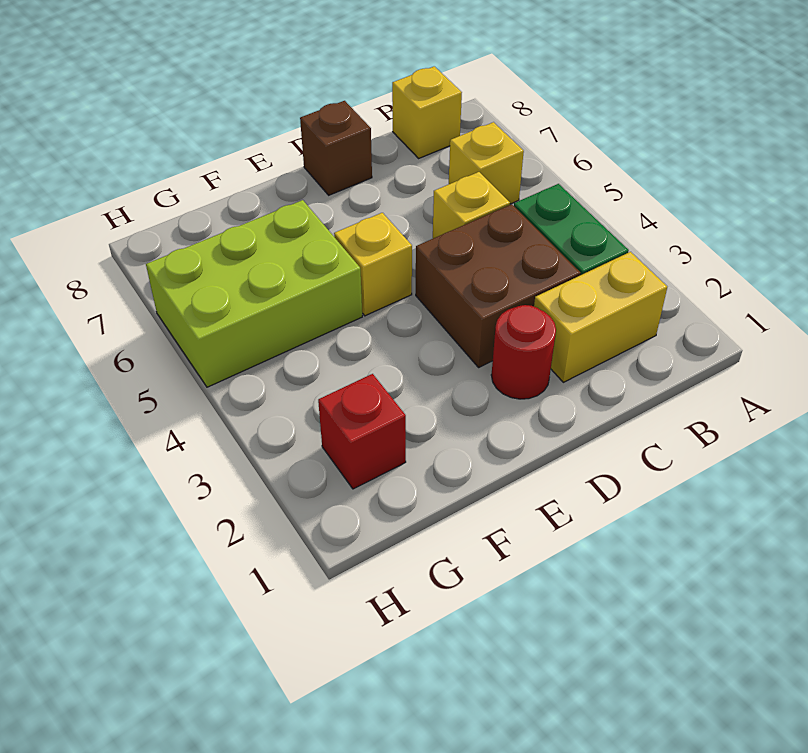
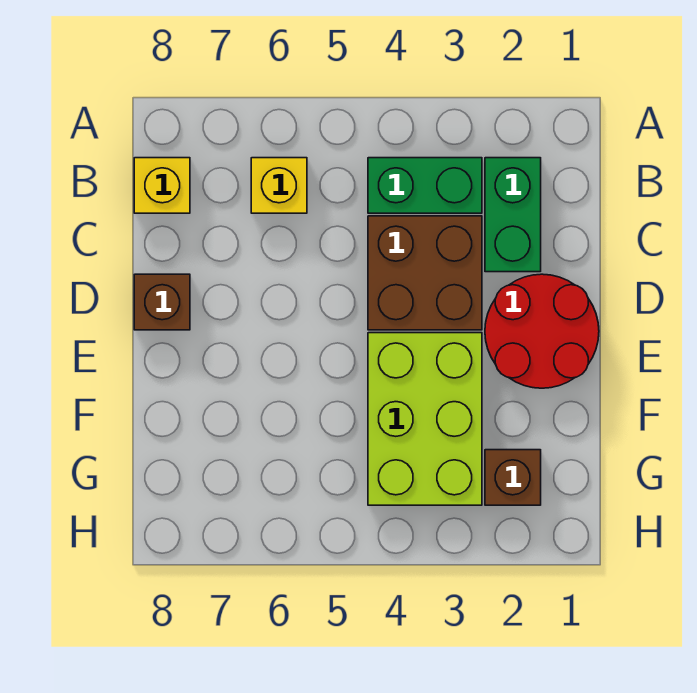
yellow 1x2 brick [534,252,667,382] -> green 1x2 brick [485,158,541,272]
yellow 1x1 brick [433,172,510,238] -> none
red 1x1 round brick [491,305,556,399] -> red 2x2 round brick [485,274,599,388]
yellow 1x1 brick [334,213,412,316] -> none
lime 2x3 brick [146,200,362,387] -> lime 2x3 brick moved to [368,333,482,505]
red 1x1 brick [318,374,406,489] -> brown 1x1 brick [485,450,541,505]

